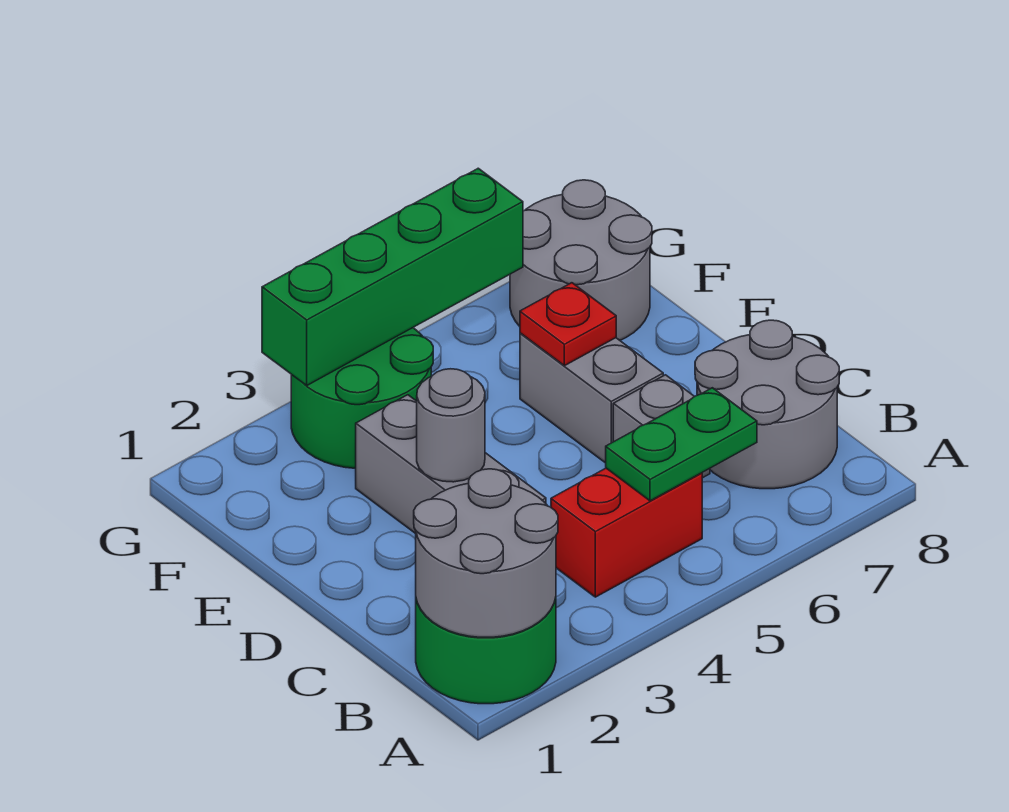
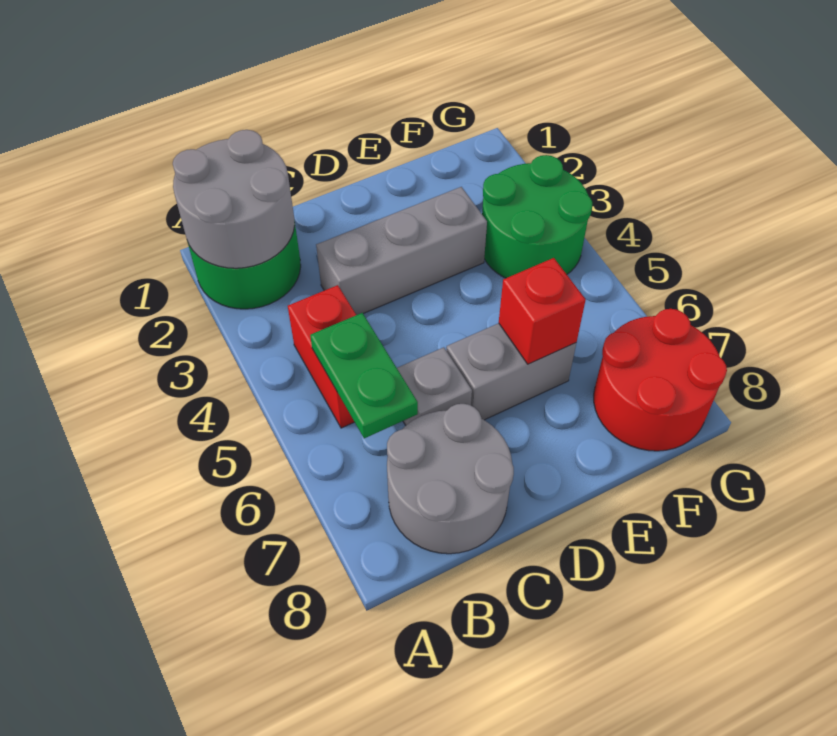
grey 1x1 round brick [417,369,485,482] -> none
red 1x1 plate [520,283,616,366] -> red 1x1 brick [499,258,586,364]
grey 2x2 round brick [510,180,652,340] -> red 2x2 round brick [594,309,727,451]
green 1x4 brick [262,168,523,386] -> none

